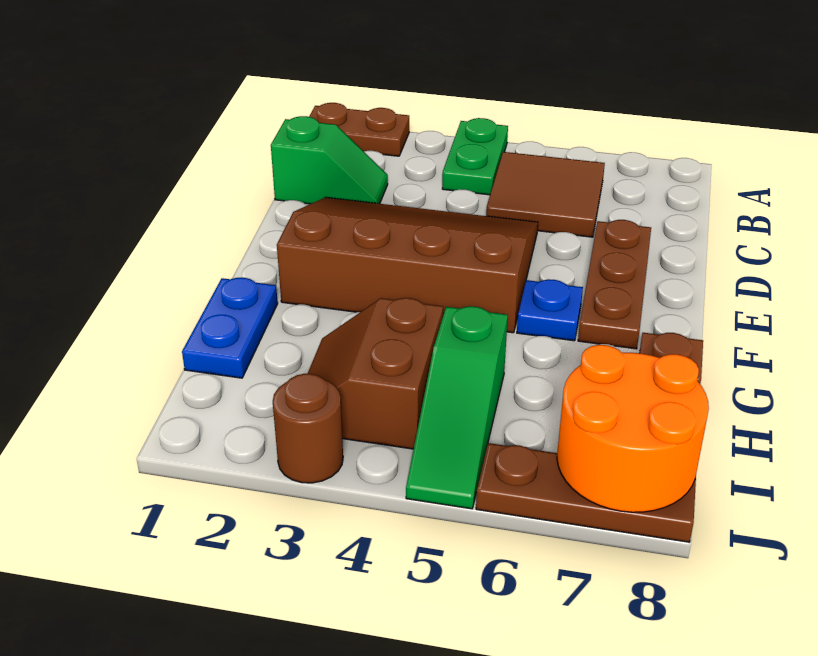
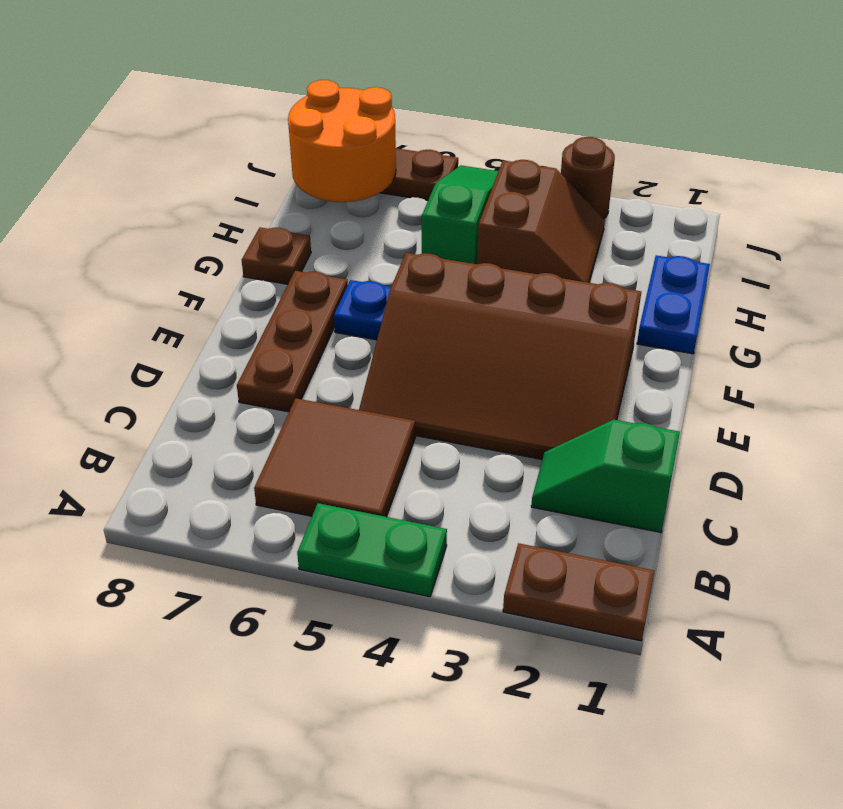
green 1x2 plate [442,118,508,195] -> green 1x2 plate turned to [297,503,447,597]

